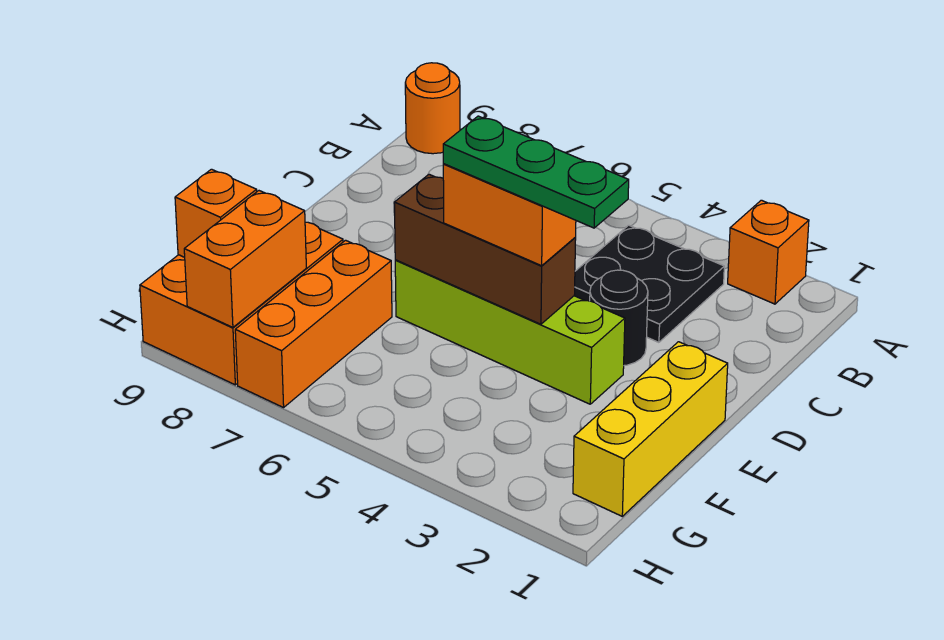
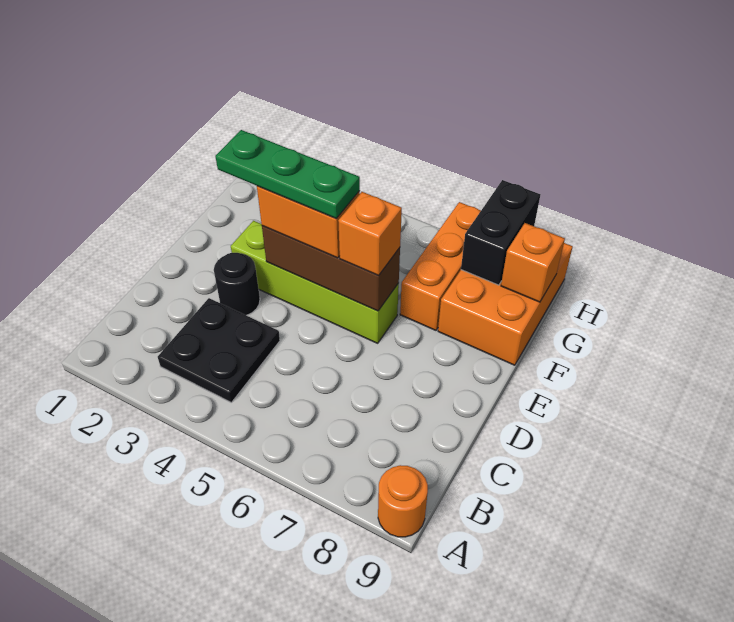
orange 1x1 brick [728,200,809,304] -> orange 1x1 brick moved to [338,192,402,276]
yellow 1x3 brick [573,342,728,516] -> none
orange 1x2 brick [184,191,306,327] -> black 1x2 brick [461,180,541,285]

